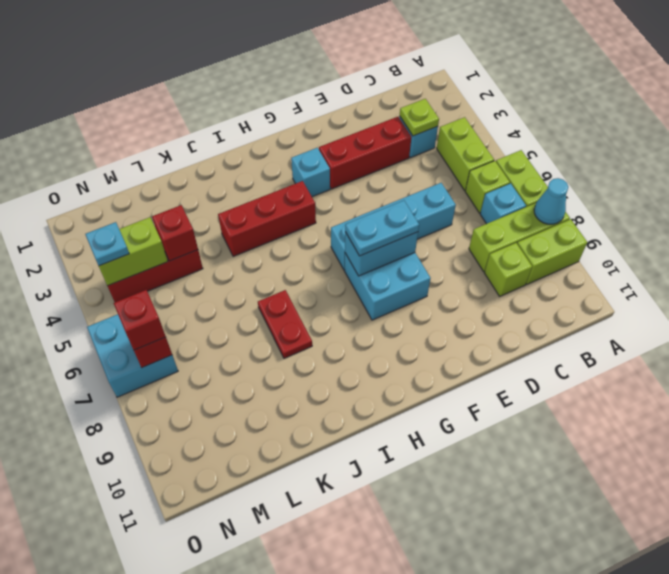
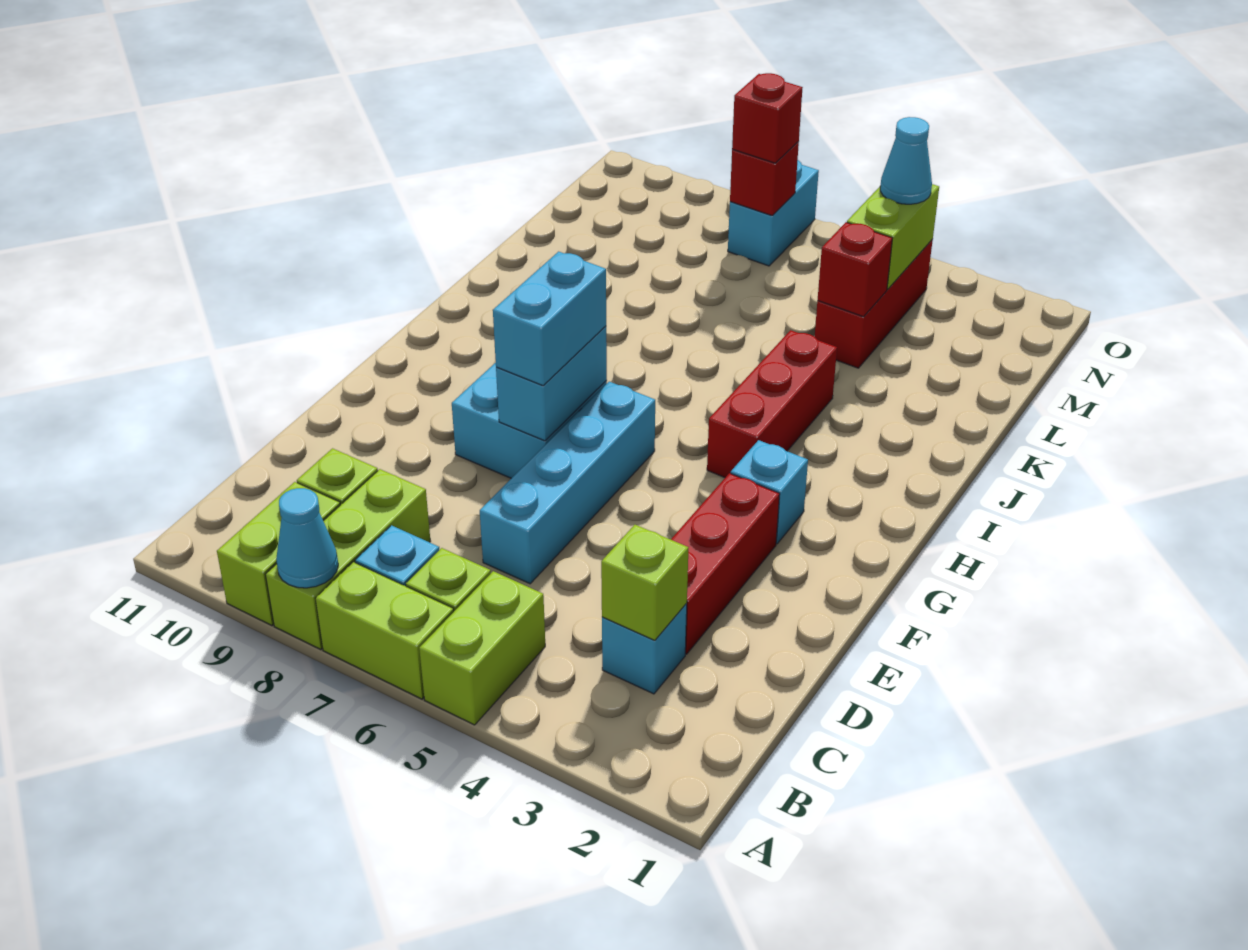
lime 1x2 brick [437,117,494,190] -> lime 1x2 brick turned to [419,571,545,725]
lime 1x1 plate [400,99,439,136] -> lime 1x1 brick [601,525,689,641]
cyan 1x2 plate [345,201,419,256] -> cyan 1x2 brick [493,252,606,386]
red 1x2 plate [258,290,312,358] -> none
cyan 1x1 plate [85,222,129,266] -> cyan 1x1 cone [880,117,932,204]
cyan 2x2 brick [87,314,178,397] -> cyan 1x2 brick [728,160,819,266]

